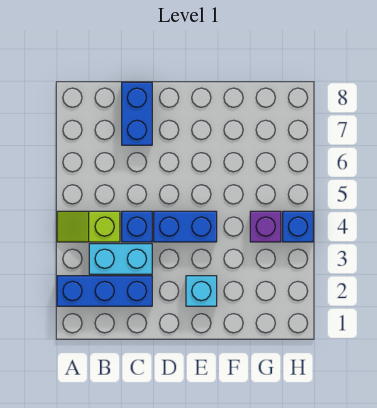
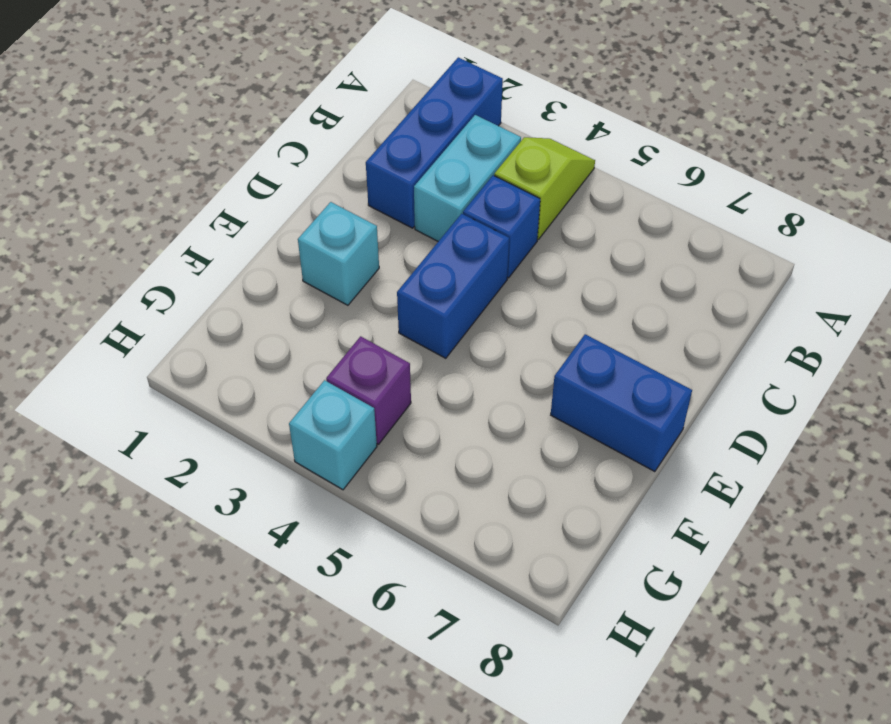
blue 1x2 brick [122,82,152,145] -> blue 1x2 brick moved to [551,334,692,472]
blue 1x1 brick [283,211,313,242] -> cyan 1x1 brick [289,380,377,490]

